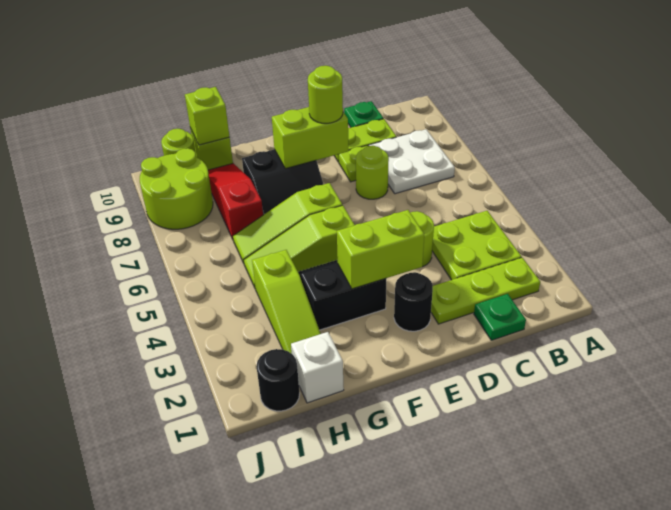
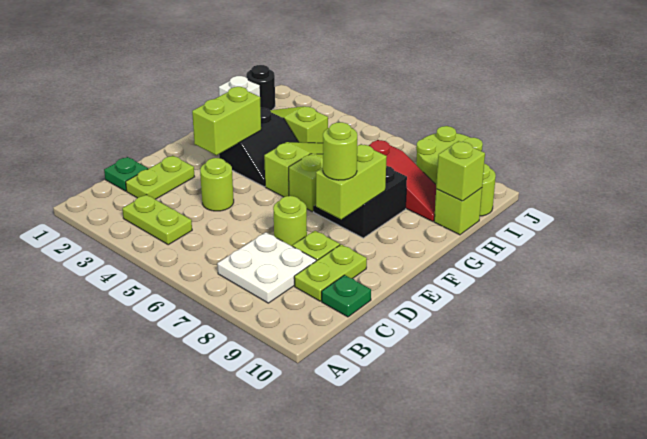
lime 1x3 plate [431,258,540,324] -> lime 1x2 plate [126,156,195,199]
lime 2x2 plate [432,211,521,280] -> lime 1x2 plate [122,194,192,245]
black 1x1 round brick [394,272,433,331] -> none

